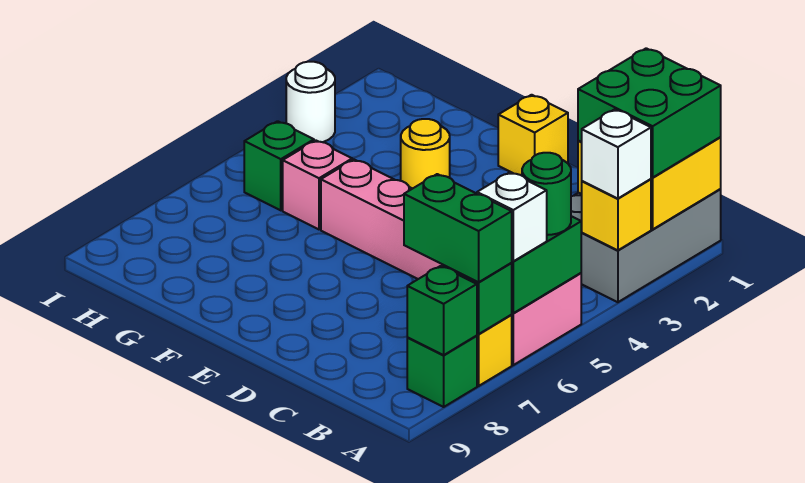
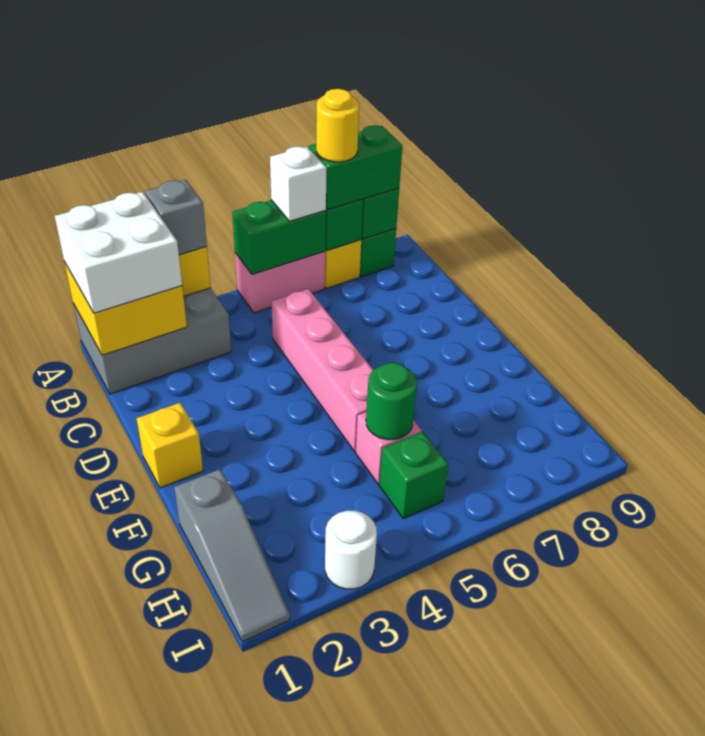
green 2x2 brick [578,48,721,177] -> white 2x2 brick [55,192,182,313]
white 1x1 brick [582,109,651,199] -> grey 1x1 brick [145,180,207,255]
green 1x1 round brick [522,153,571,235] -> green 1x1 round brick moved to [366,363,417,440]
green 1x2 brick [404,174,512,282] -> green 1x2 brick turned to [309,125,402,210]
yellow 1x1 round brick [401,119,450,189] -> yellow 1x1 round brick moved to [316,89,359,162]
none -> grey 1x3 slope [174,469,290,642]

